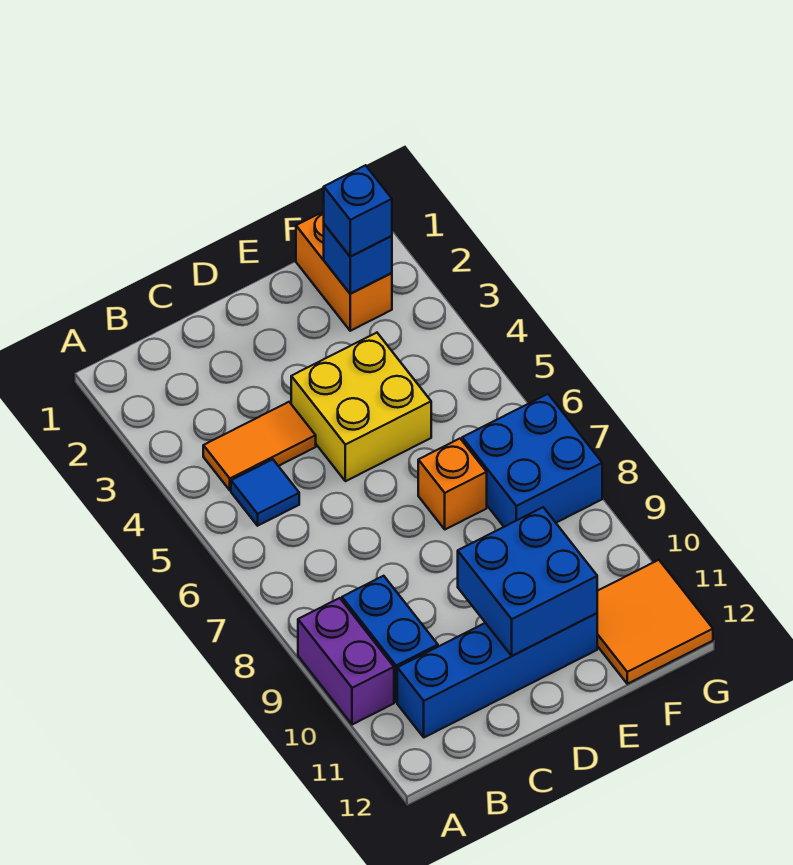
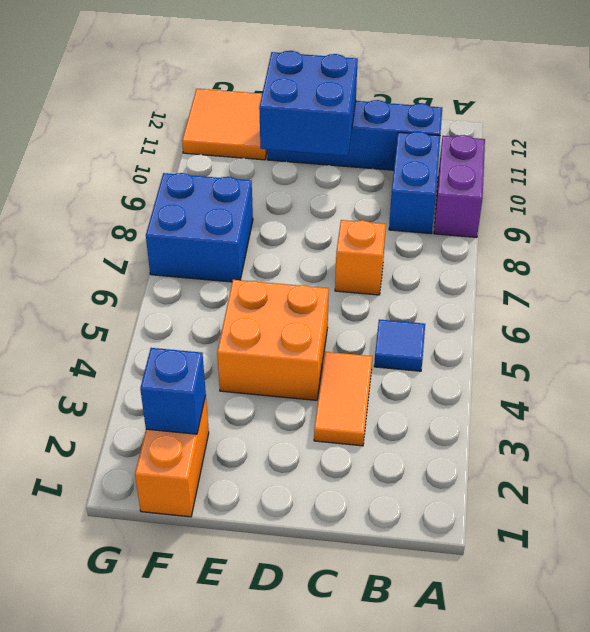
orange 1x2 tile [203,402,316,490] -> orange 1x2 tile turned to [314,352,372,446]
yellow 2x2 brick [291,333,431,481] -> orange 2x2 brick [217,280,329,400]
orange 1x1 brick [418,439,487,529] -> orange 1x1 brick moved to [335,220,386,295]
blue 1x1 brick [324,165,392,257] -> none

